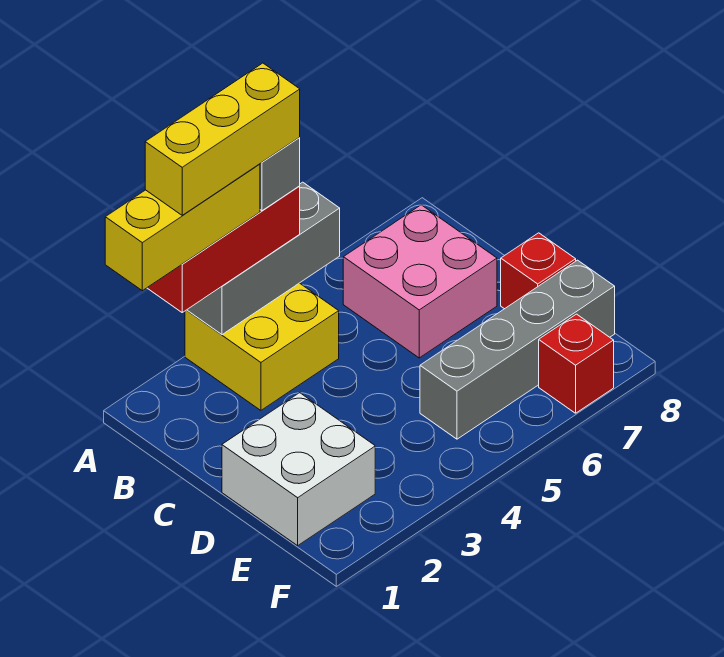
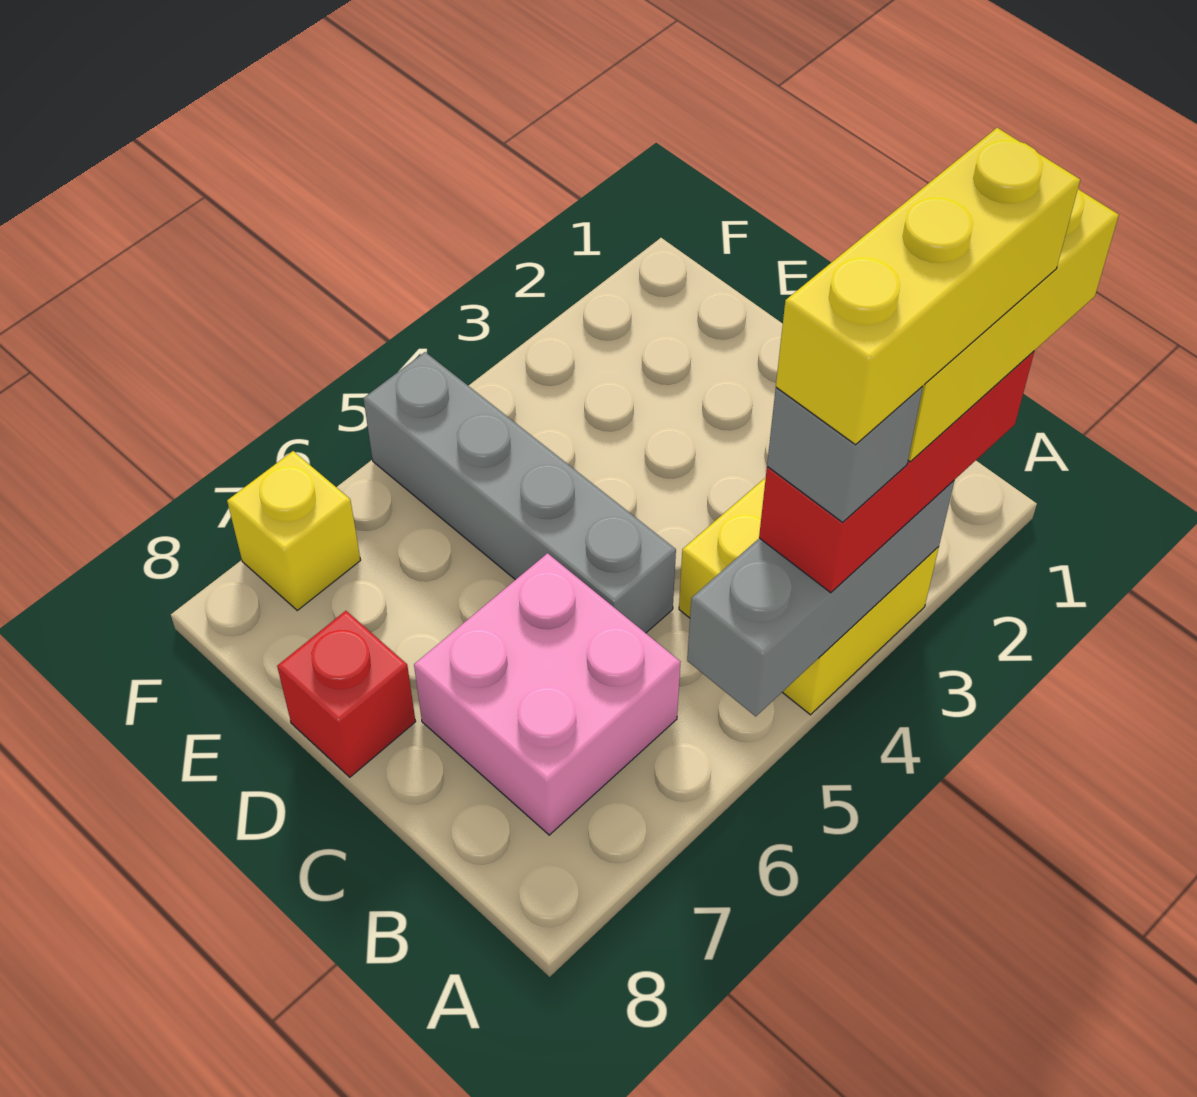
white 2x2 brick [222,393,375,546] -> none
grey 1x4 brick [420,260,615,439] -> grey 1x4 brick turned to [363,352,676,633]
red 1x1 brick [539,314,614,413] -> yellow 1x1 brick [227,451,361,610]

